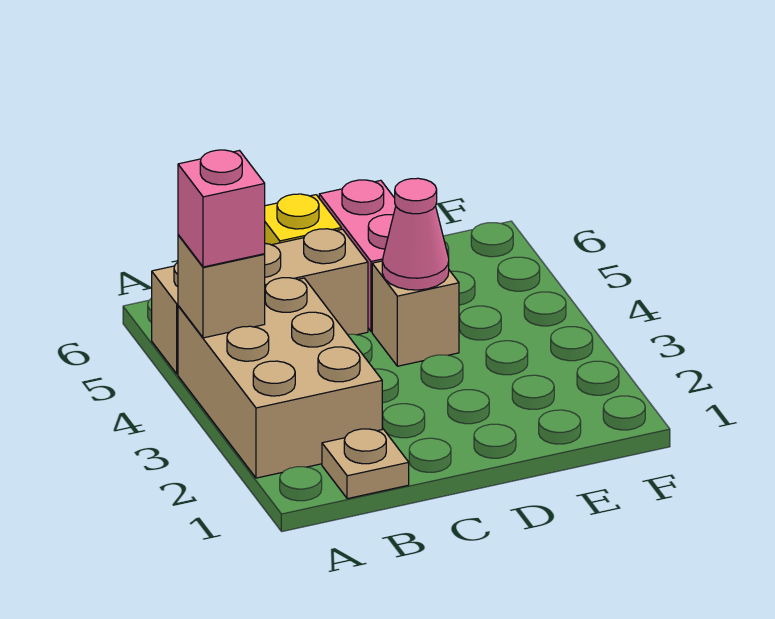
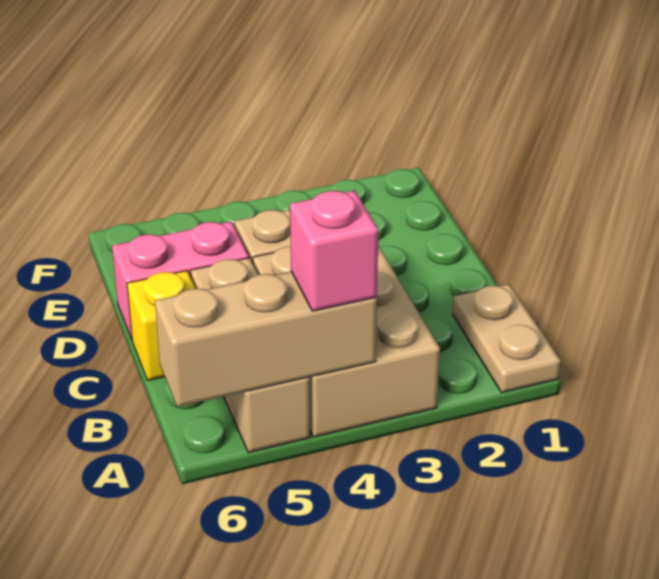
tan 2x3 brick [178,278,382,478] -> tan 2x3 brick turned to [253,245,440,437]
tan 1x1 brick [178,235,265,338] -> tan 1x3 brick [155,272,377,407]
tan 1x1 plate [322,429,409,499] -> tan 1x2 plate [453,284,561,393]
pink 1x1 cone [382,178,449,290] -> none

